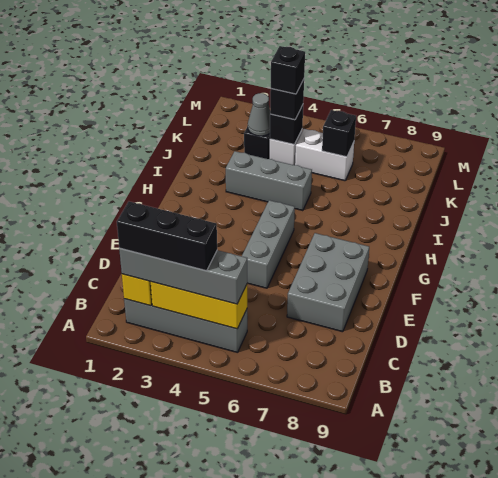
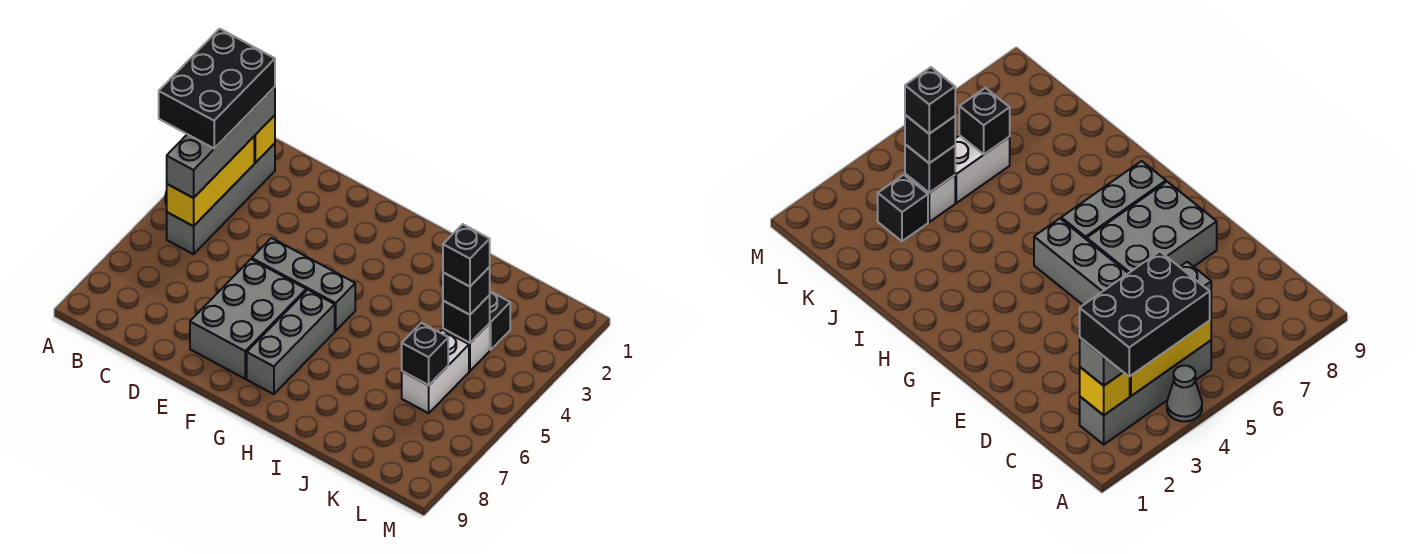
black 1x3 brick [117,202,217,271] -> black 2x3 brick [159,29,275,148]
grey 2x3 brick [287,233,369,332] -> grey 2x3 brick turned to [190,259,306,379]
grey 1x3 brick [226,151,312,211] -> grey 1x3 brick moved to [247,290,335,394]
grey 1x1 cone [248,93,270,136] -> grey 1x1 cone moved to [1167,366,1202,421]

